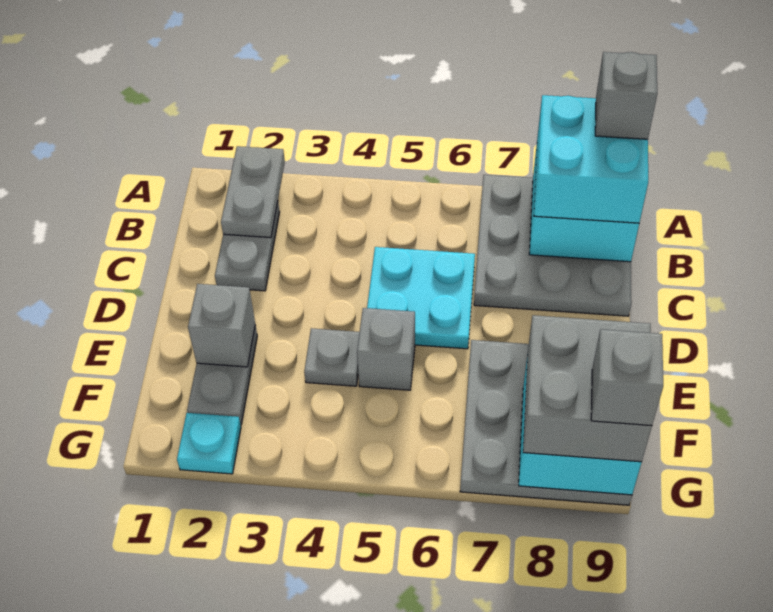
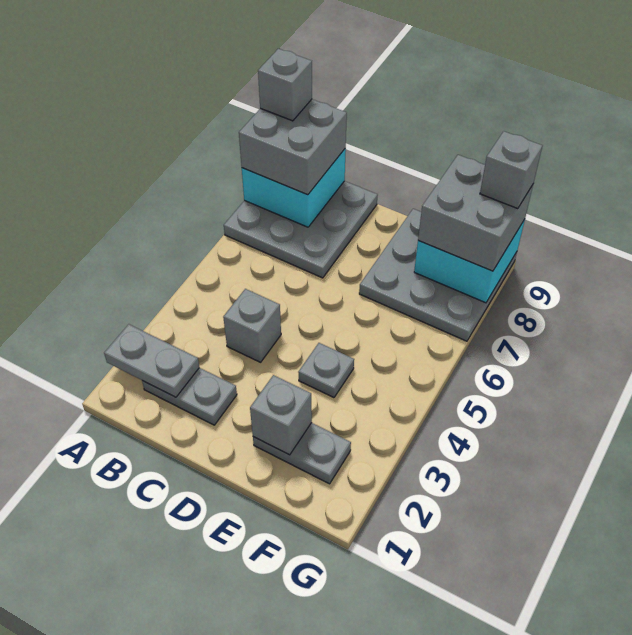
cyan 2x2 brick [534,95,648,223] -> grey 2x2 brick [239,99,347,195]
cyan 2x2 plate [367,247,475,349] -> none
grey 1x1 brick [357,308,415,390] -> grey 1x1 brick moved to [223,289,281,362]
cyan 1x1 plate [177,413,241,474] -> none

